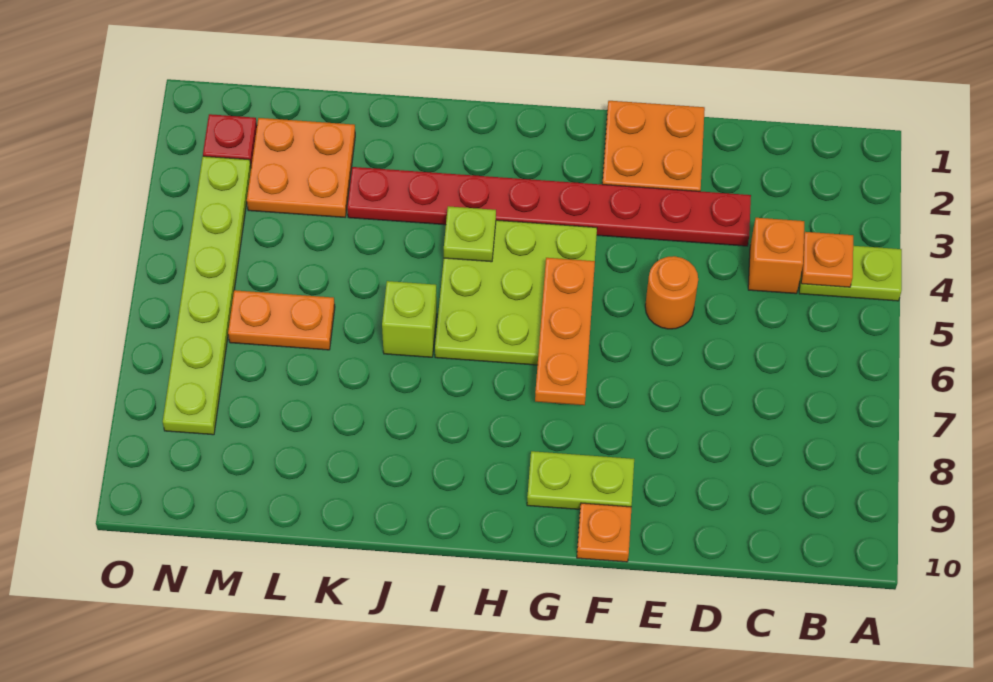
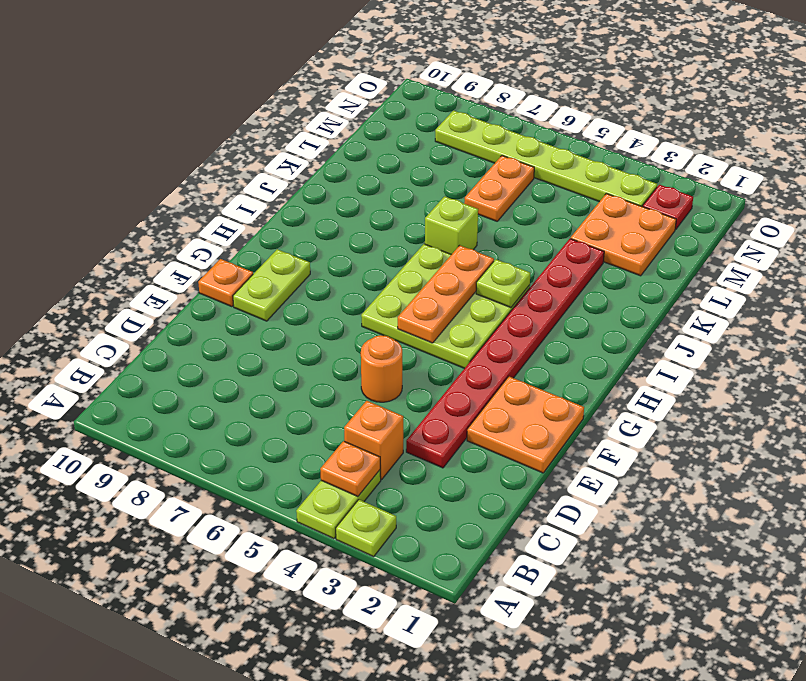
none -> lime 1x1 plate [336,500,396,557]
orange 1x3 plate [535,258,595,405] -> orange 1x3 plate turned to [398,245,494,343]

